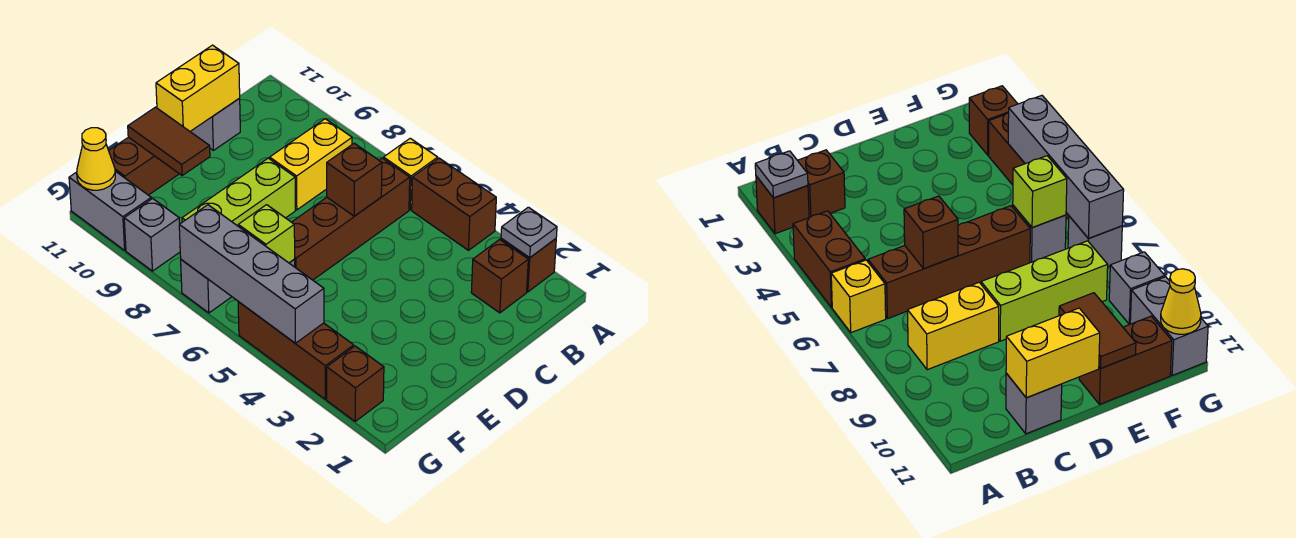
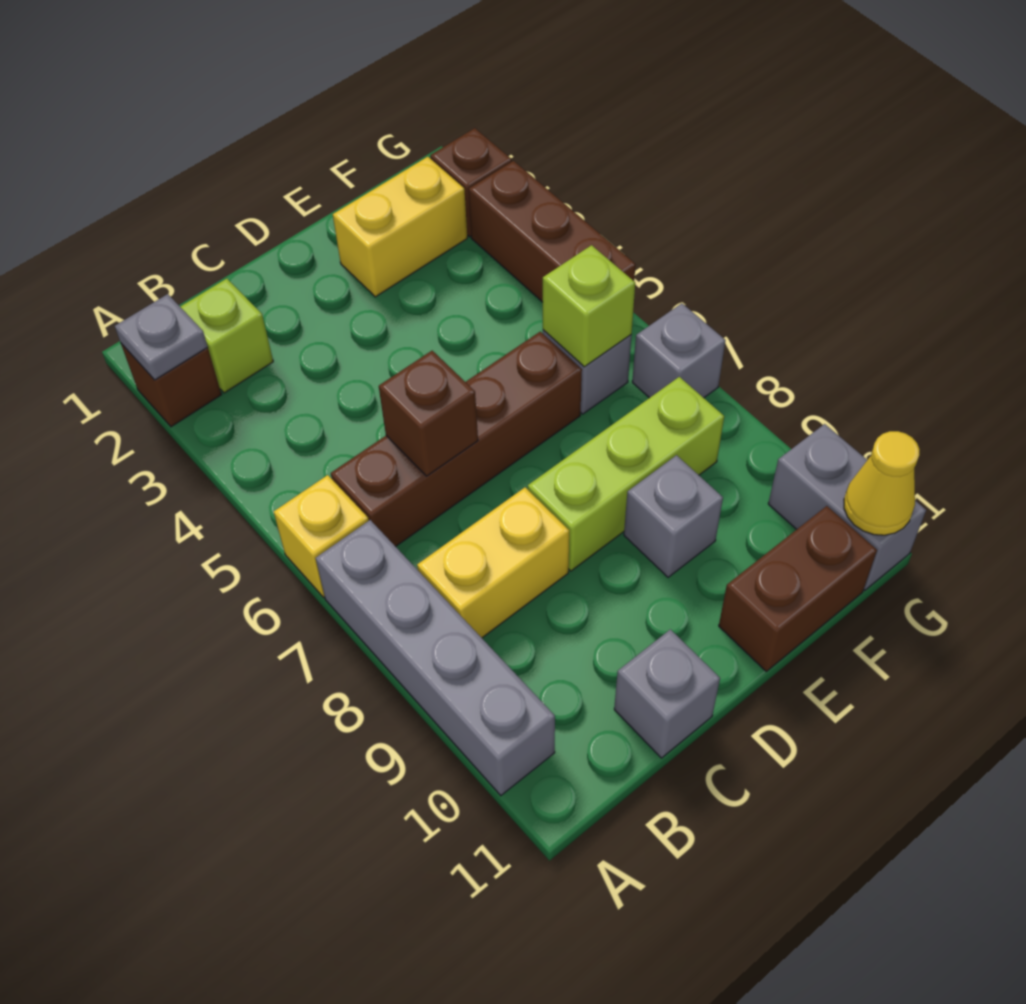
brown 1x2 brick [412,158,496,250] -> none
brown 1x1 brick [471,239,528,313] -> lime 1x1 brick [180,279,273,393]
yellow 1x2 brick [156,45,240,131] -> yellow 1x2 brick moved to [333,157,467,297]
brown 1x2 tile [128,107,210,176] -> none
grey 1x4 brick [179,205,324,343] -> grey 1x4 brick moved to [316,520,555,795]
grey 1x1 brick [124,198,180,271] -> grey 1x1 brick moved to [624,455,723,577]

